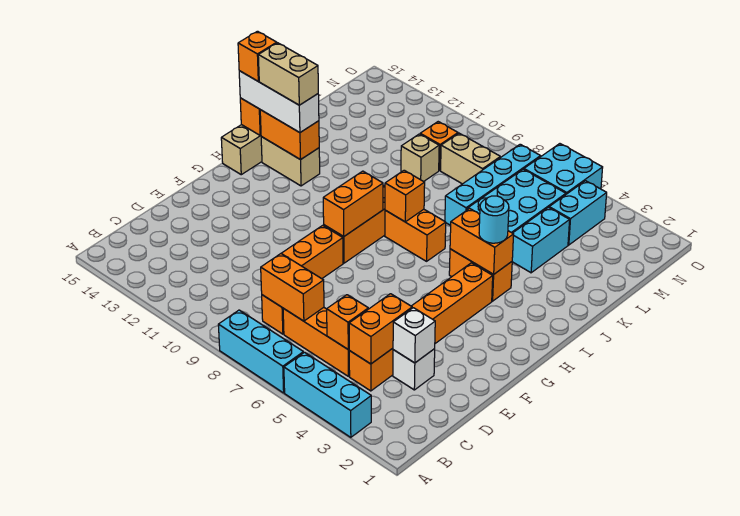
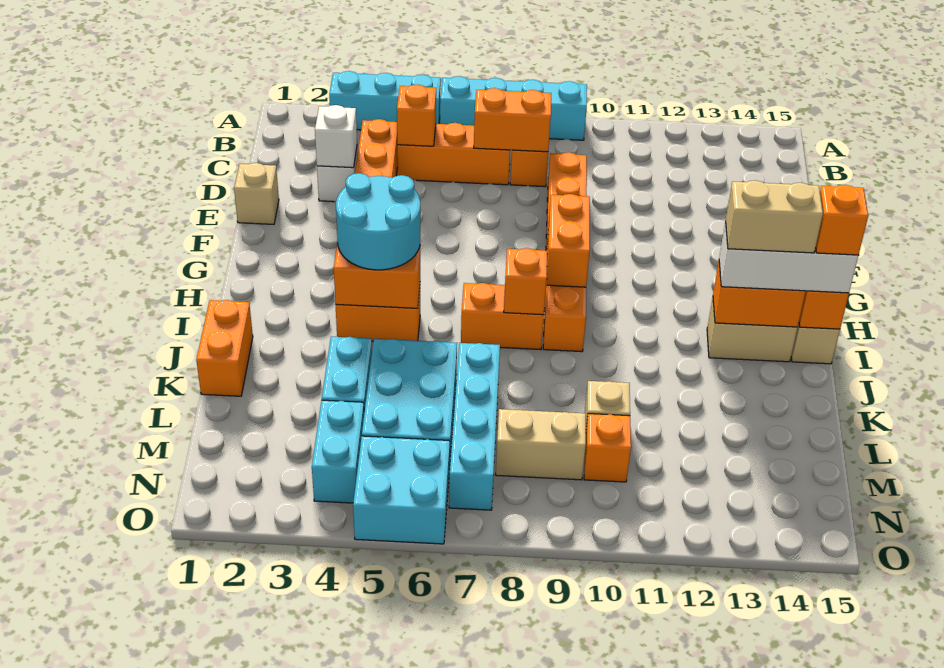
cyan 1x3 brick [218,310,304,393] -> cyan 1x4 brick [440,76,587,140]
orange 1x2 brick [349,294,412,364] -> orange 1x2 brick moved to [196,300,253,396]
none -> tan 1x1 brick [234,163,279,224]
cyan 1x1 round brick [479,196,509,243] -> cyan 2x2 round brick [336,173,420,270]

